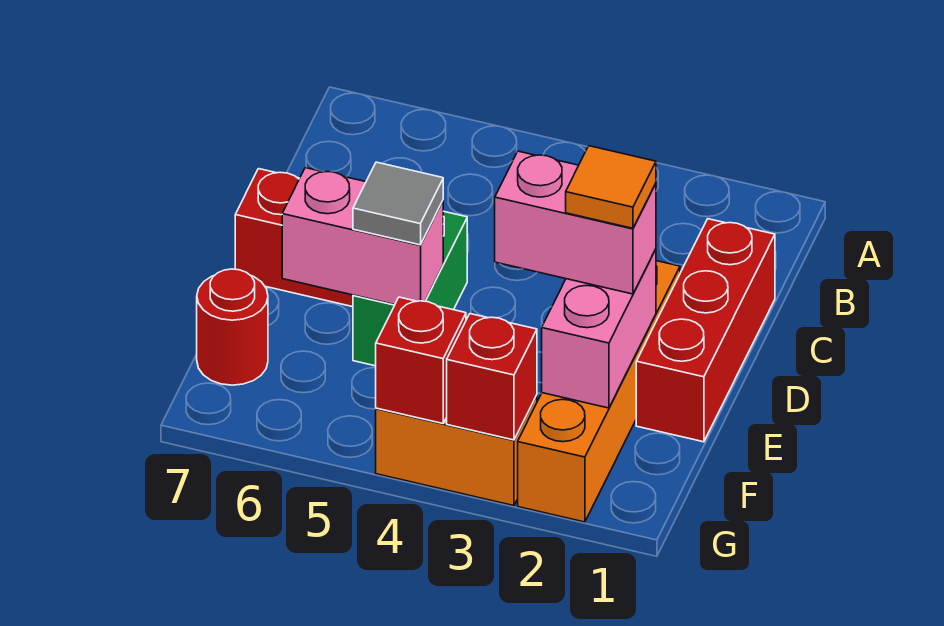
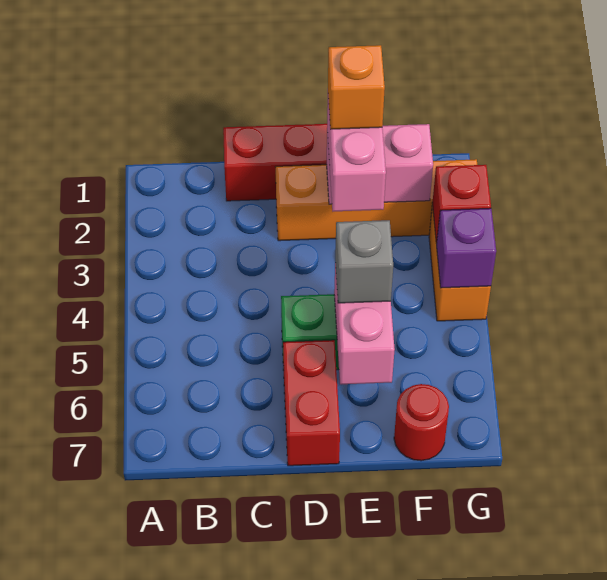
orange 1x1 tile [566,146,656,228] -> orange 1x1 brick [328,45,385,129]
grey 1x1 tile [353,162,443,245] -> grey 1x1 brick [335,220,393,303]
red 1x1 brick [376,297,466,424] -> purple 1x1 brick [436,208,496,288]

